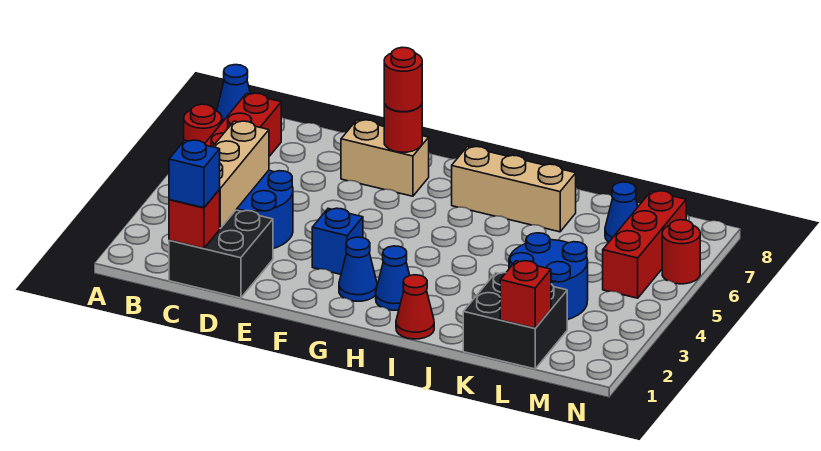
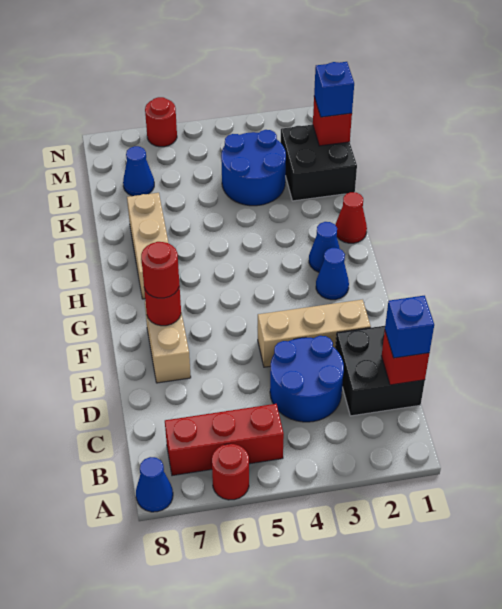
tan 1x3 brick [213,121,269,228] -> tan 1x3 brick moved to [258,300,371,367]
blue 1x1 brick [312,208,363,274] -> blue 1x1 brick moved to [314,62,354,117]
red 1x3 brick [603,191,686,298] -> none

